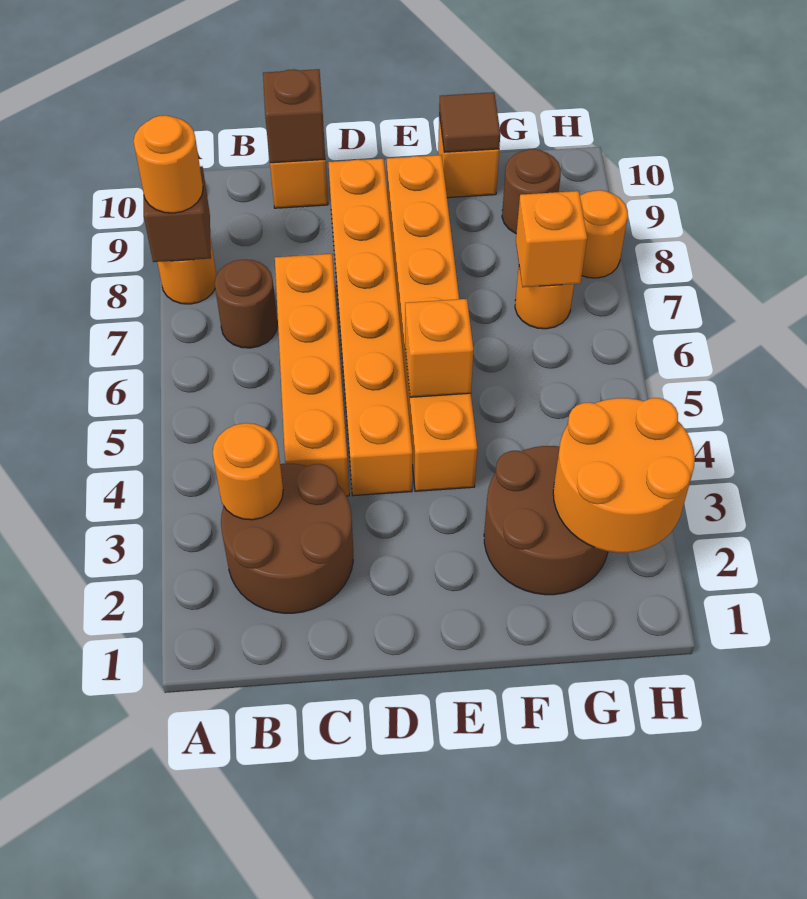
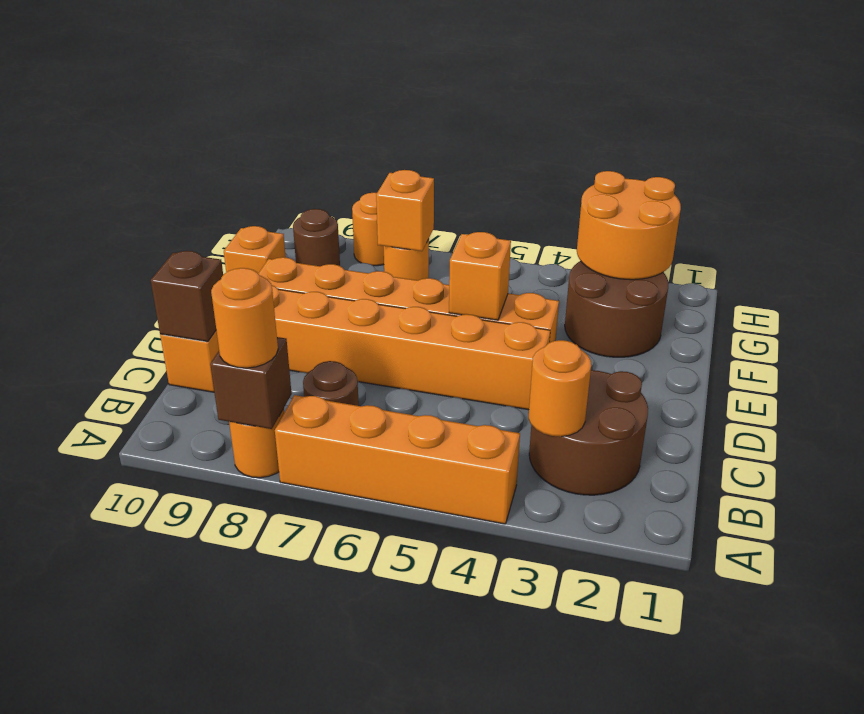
orange 1x4 brick [275,254,349,496] -> orange 1x4 brick moved to [275,395,520,524]
brown 1x1 tile [439,92,500,152] -> none

